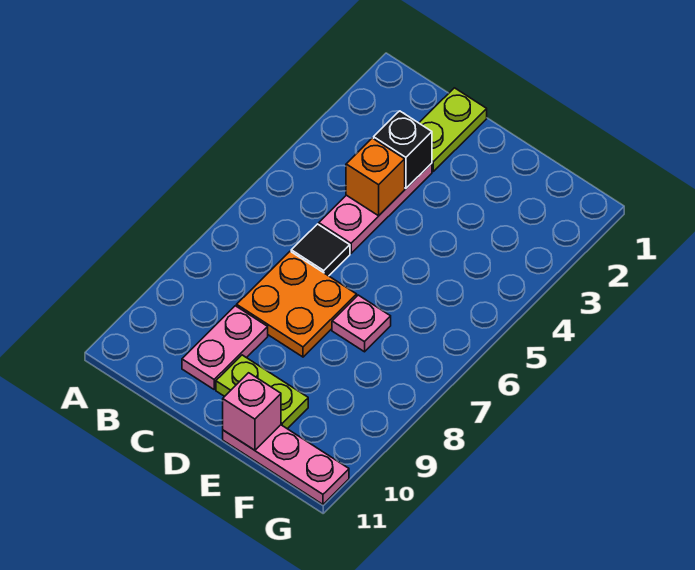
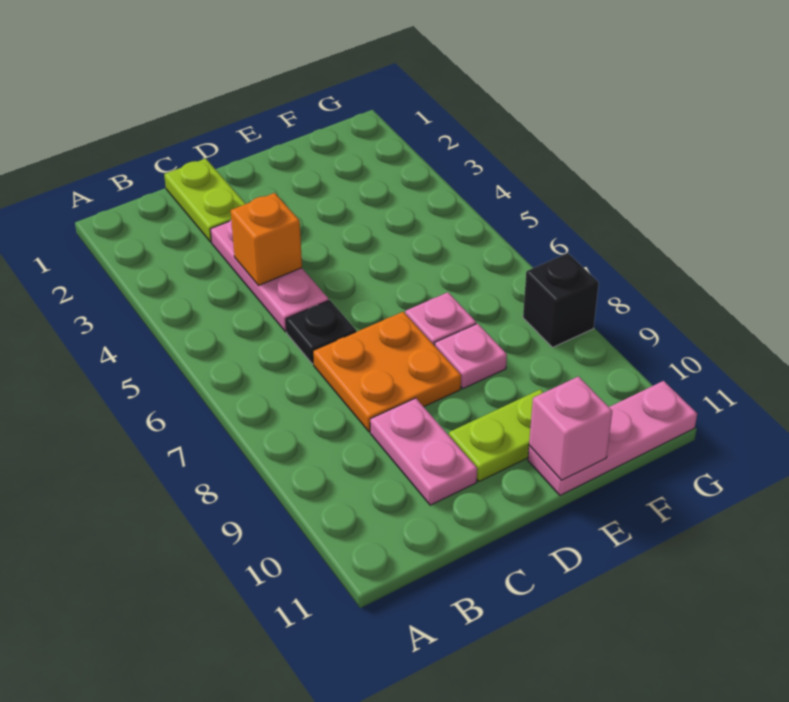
black 1x1 brick [374,111,432,188] -> black 1x1 brick moved to [523,253,599,347]
black 1x1 tile [291,224,350,276] -> black 1x1 plate [286,300,356,364]
none -> pink 1x1 plate [435,323,507,389]

